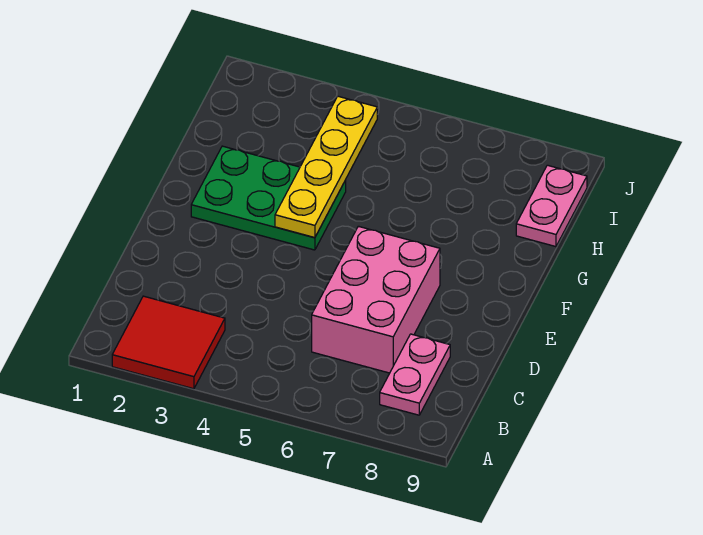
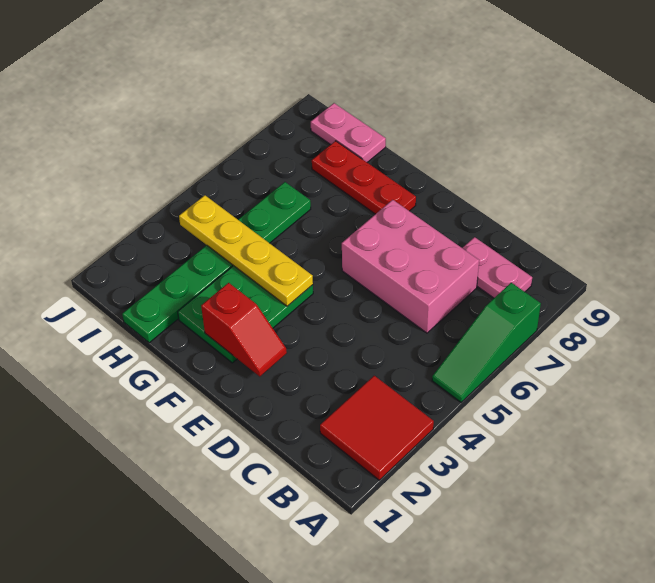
none -> green 1x3 slope [432,283,541,402]
none -> red 1x2 slope [201,283,287,376]
none -> red 1x3 plate [312,141,416,214]
none -> green 1x6 plate [122,182,311,343]

